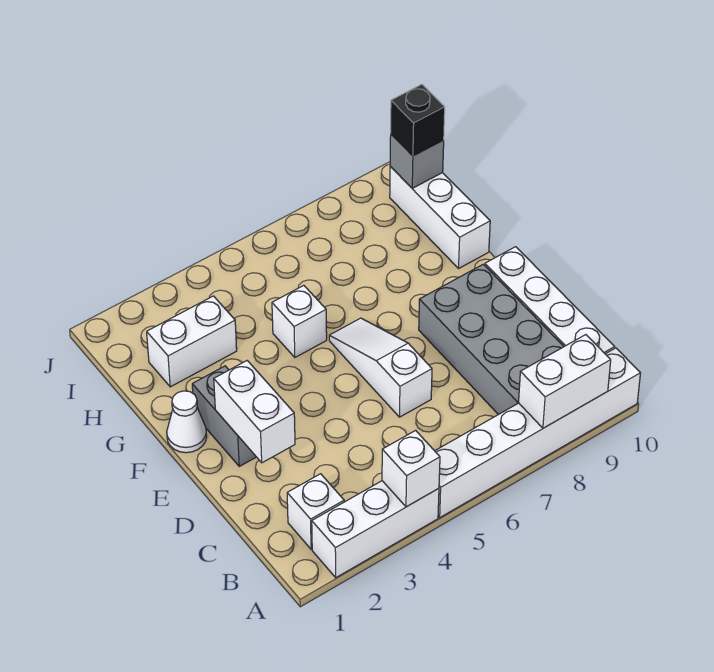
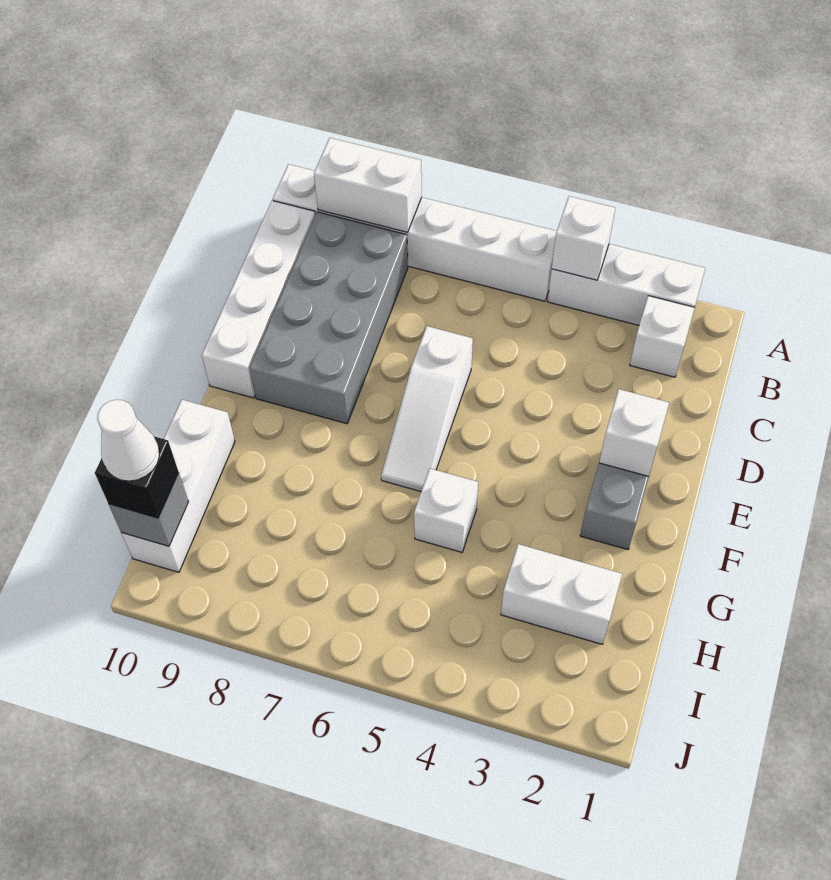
white 1x2 brick [214,361,295,463] -> white 1x1 brick [599,389,669,476]
white 1x1 cone [167,391,207,453] -> white 1x1 cone moved to [97,400,159,481]

